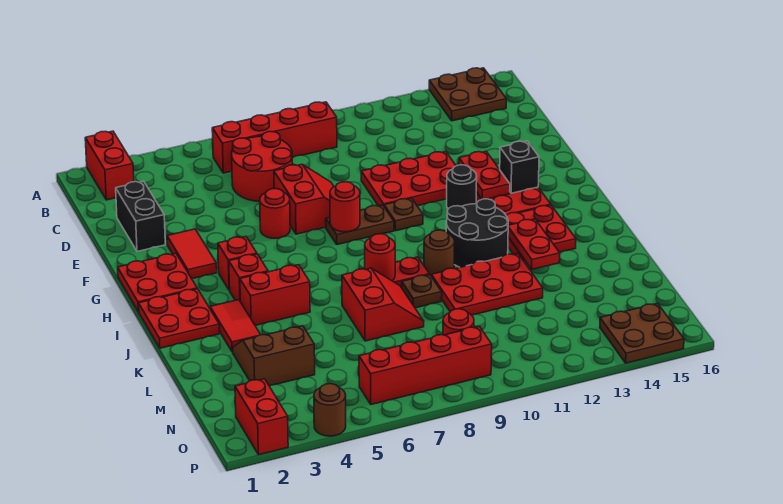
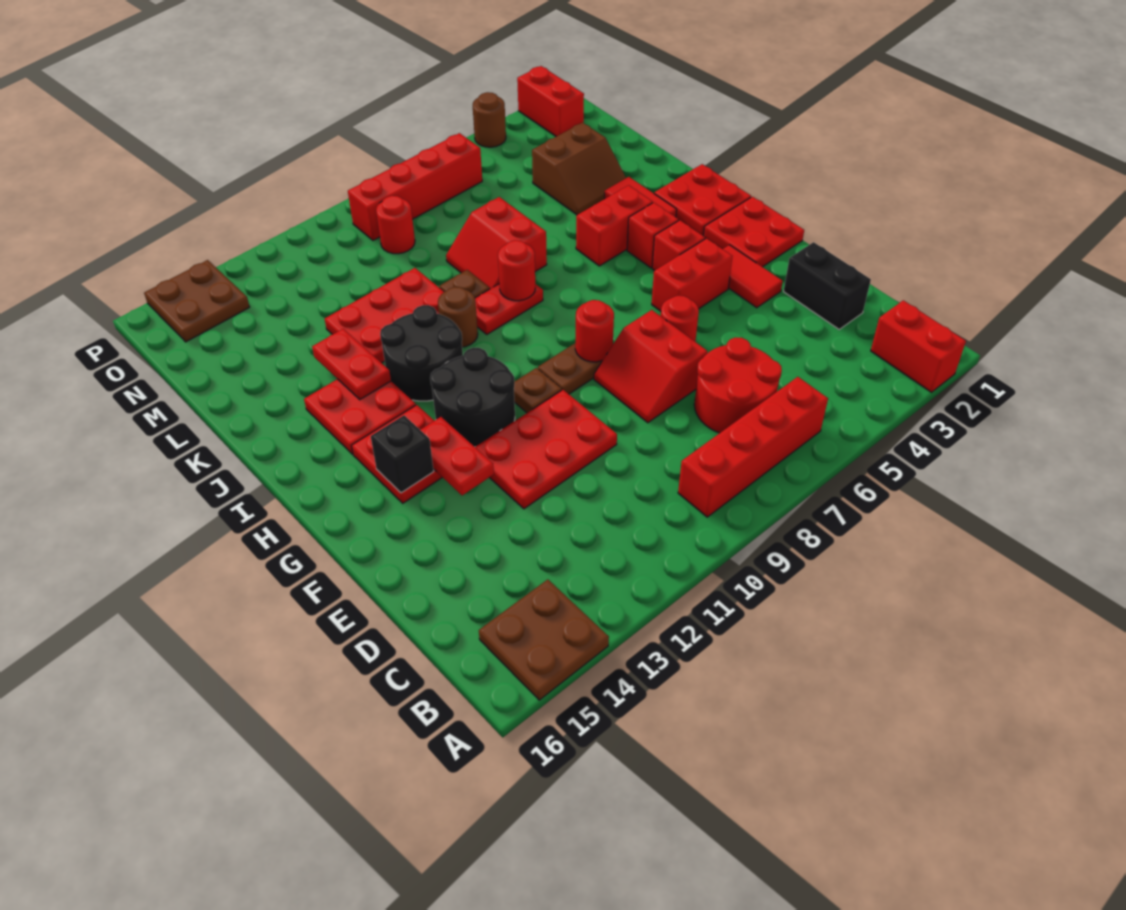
none -> red 1x2 brick [652,238,733,311]
black 1x1 round brick [447,165,477,209] -> black 2x2 round brick [430,348,515,447]

